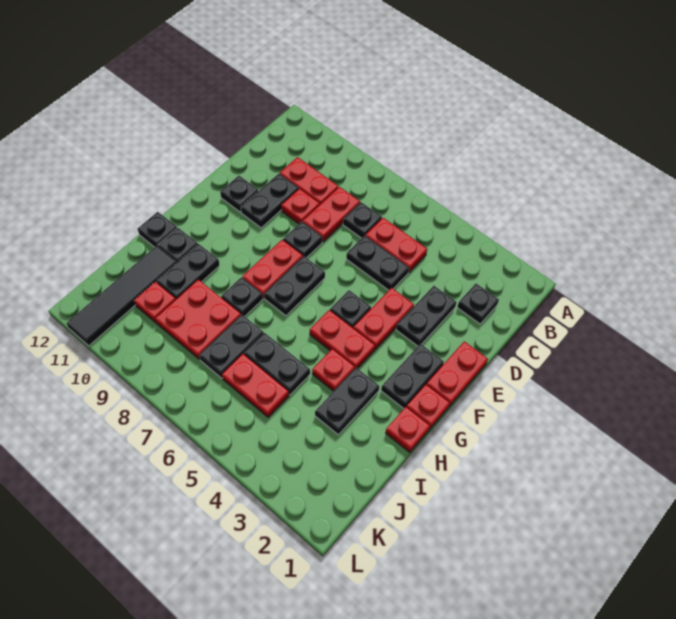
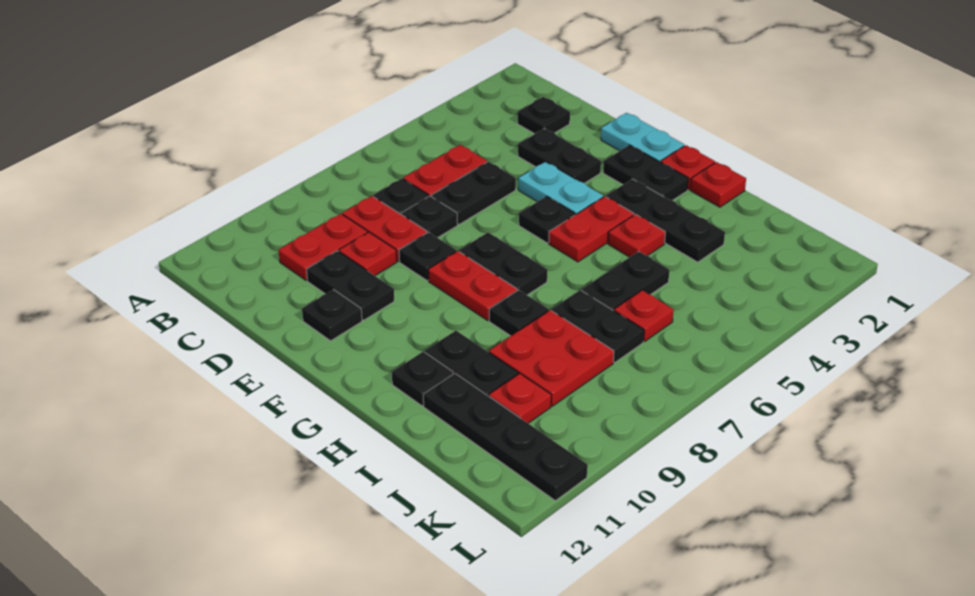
red 1x2 plate [426,341,488,406] -> cyan 1x2 plate [601,113,684,162]
red 1x2 plate [353,288,414,349] -> cyan 1x2 plate [518,162,603,215]
black 1x2 plate [315,368,379,435] -> black 1x3 plate [606,179,725,262]
black 1x1 plate [137,212,177,247] -> black 1x1 plate moved to [401,196,458,238]
black 1x4 tile [66,246,176,346] -> black 1x4 plate [423,373,588,501]
red 1x2 plate [222,354,289,417] -> red 1x1 plate [614,290,674,341]

